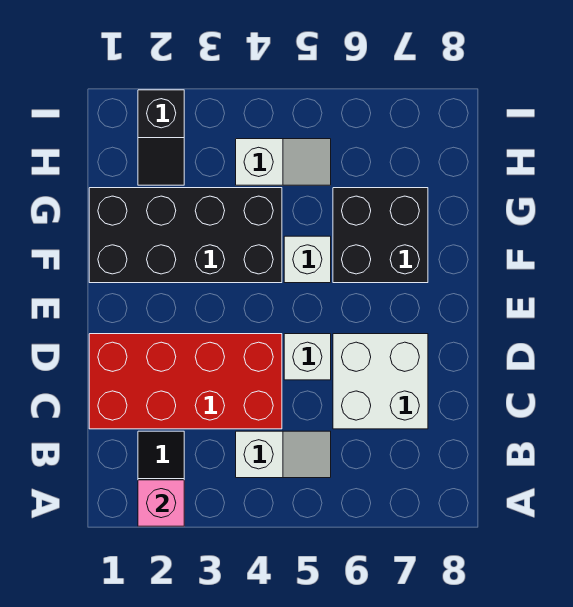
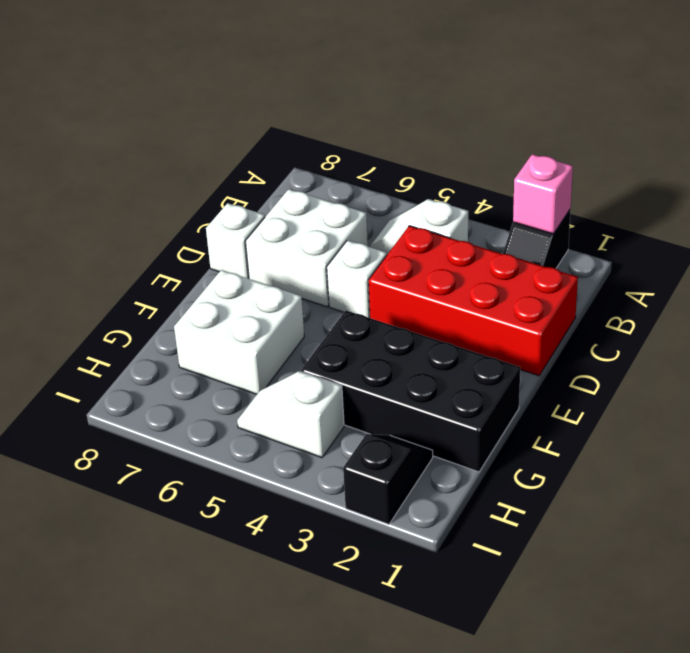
white 1x1 brick [284,236,331,283] -> white 1x1 brick moved to [206,203,265,279]
black 2x2 brick [333,188,428,283] -> white 2x2 brick [174,270,304,394]

